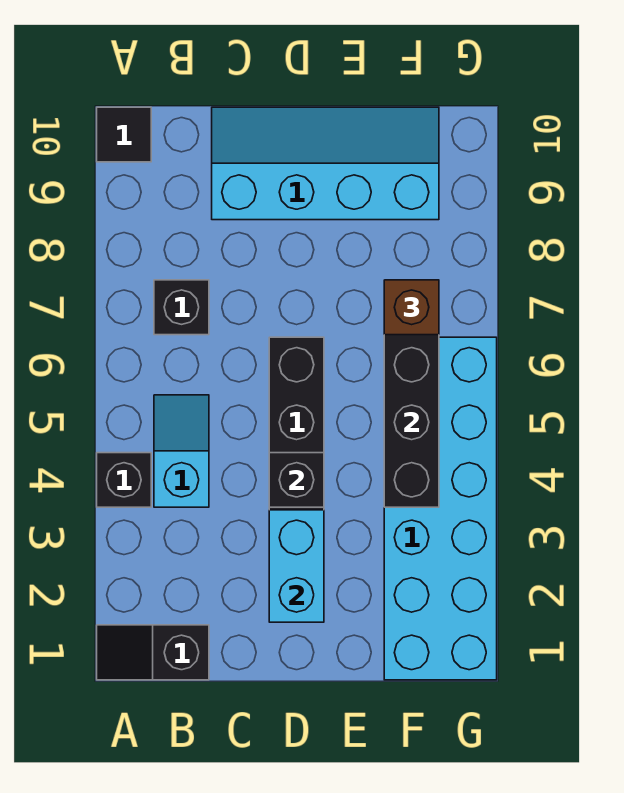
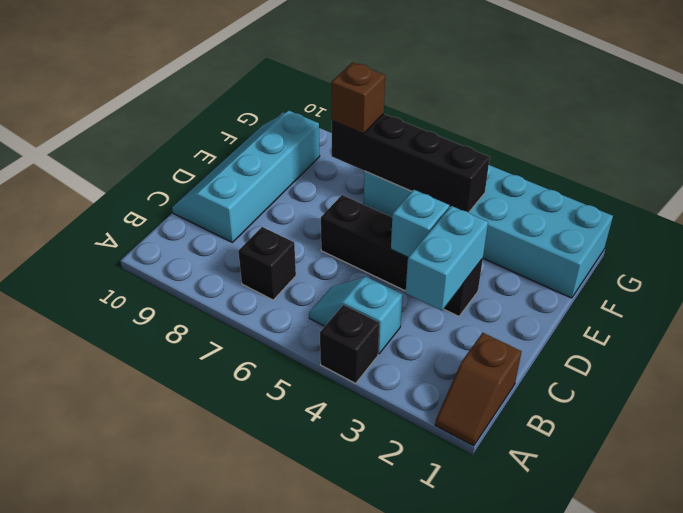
black 1x2 slope [97,625,209,680] -> brown 1x2 slope [435,333,522,446]
black 1x1 tile [97,107,151,162] -> none
cyan 1x2 brick [269,510,324,622] -> cyan 1x2 brick turned to [406,206,488,311]
black 1x1 brick [269,453,324,507] -> cyan 1x1 brick [391,190,449,257]

